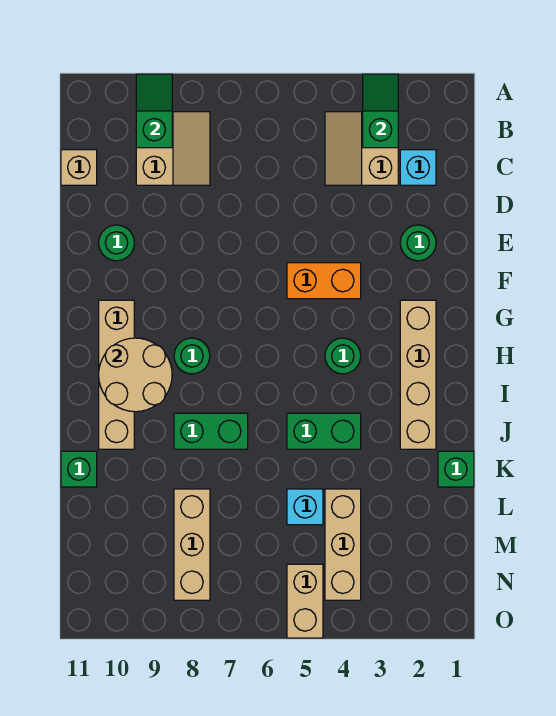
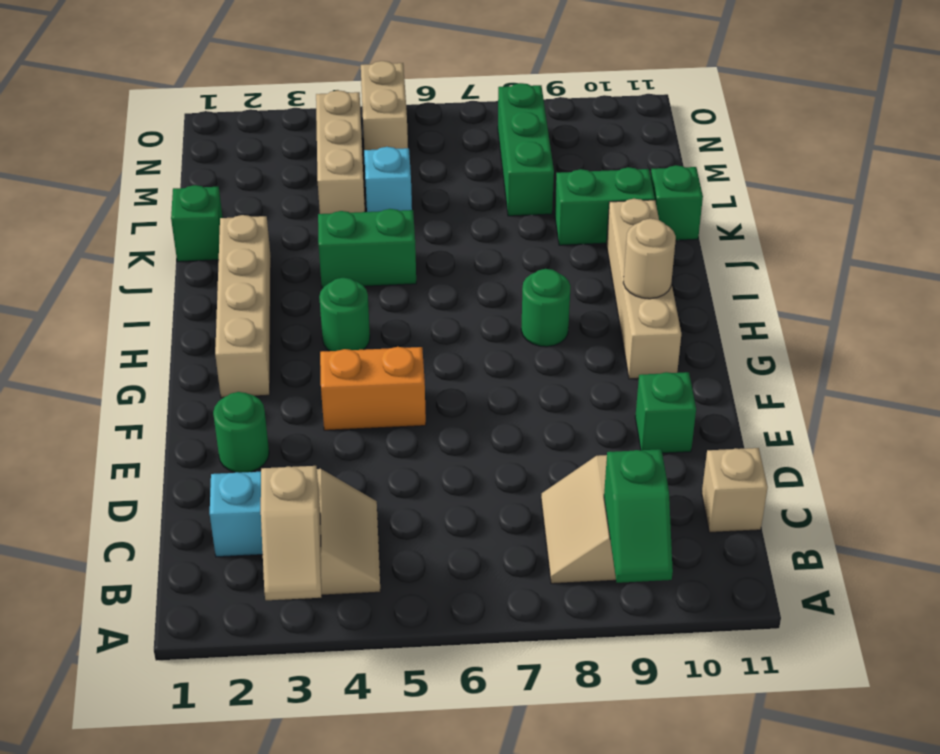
green 1x2 slope [363,74,398,148] -> tan 1x2 slope [261,466,321,600]
green 1x1 round brick [99,225,134,261] -> green 1x1 brick [635,372,696,453]
tan 2x2 round brick [99,338,172,412] -> tan 1x1 round brick [623,219,676,299]
green 1x2 brick [174,413,248,449] -> green 1x2 brick moved to [555,167,655,245]
tan 1x3 brick [174,489,210,600] -> green 1x3 brick [498,83,554,216]

